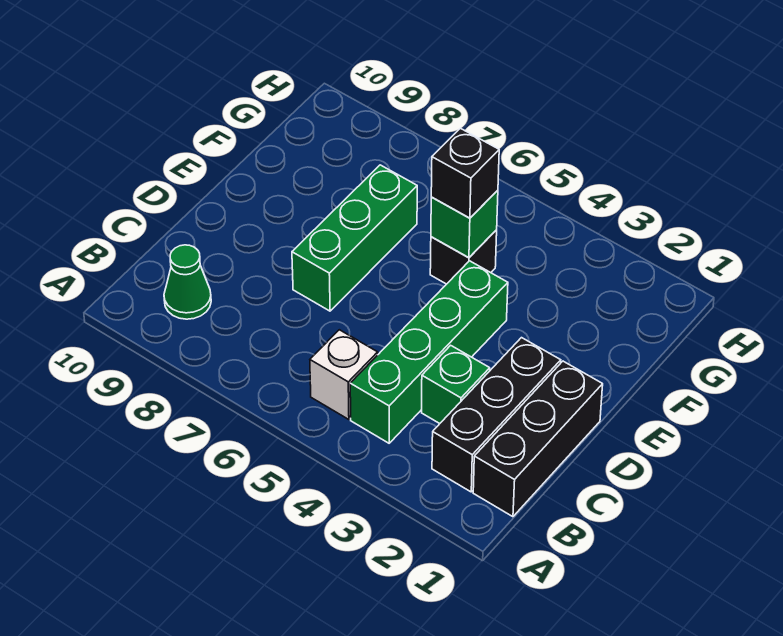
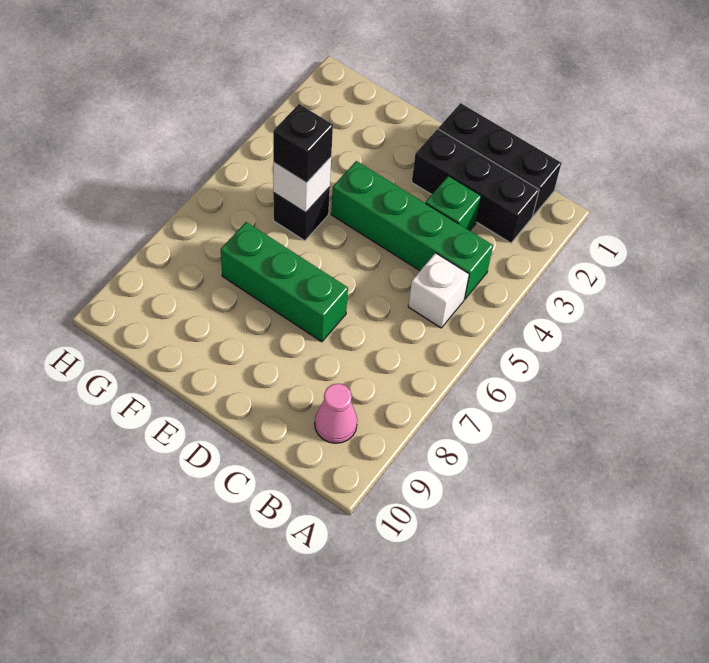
green 1x1 cone [164,245,211,319] -> pink 1x1 cone [315,384,357,443]
green 1x1 brick [431,190,498,258] -> white 1x1 brick [273,157,331,213]

